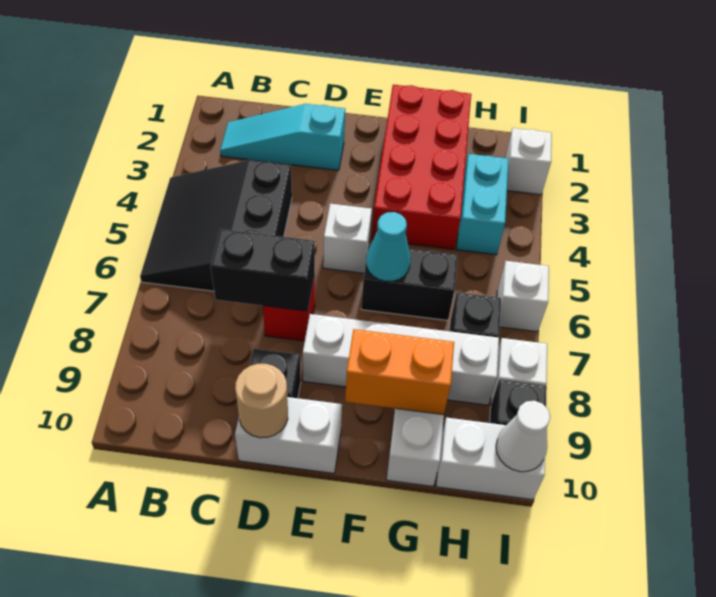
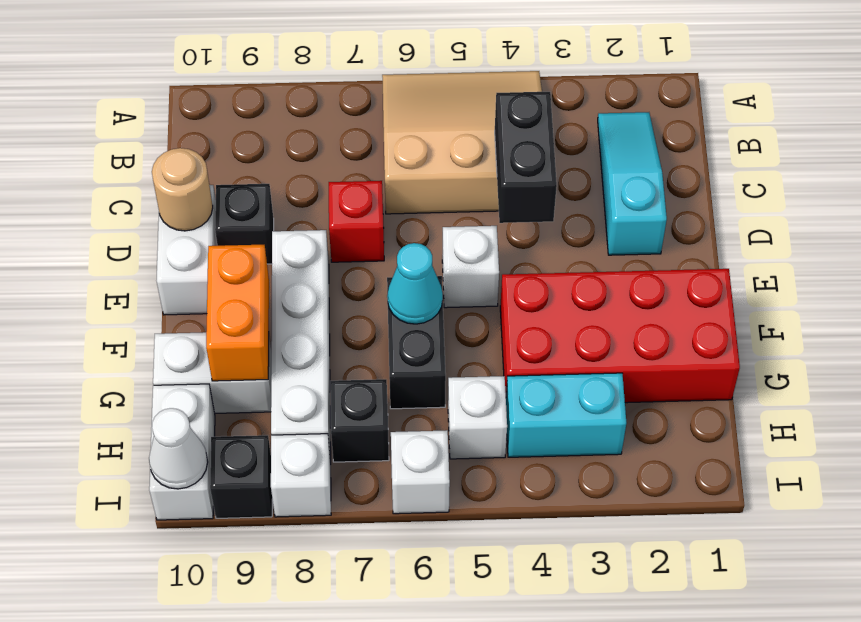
black 3x3 slope [140,160,292,291] -> tan 3x3 slope [382,71,542,214]
black 1x2 brick [211,229,315,311] -> black 1x2 brick moved to [495,92,557,223]
white 1x1 brick [505,128,552,195] -> white 1x1 brick moved to [448,376,507,459]

